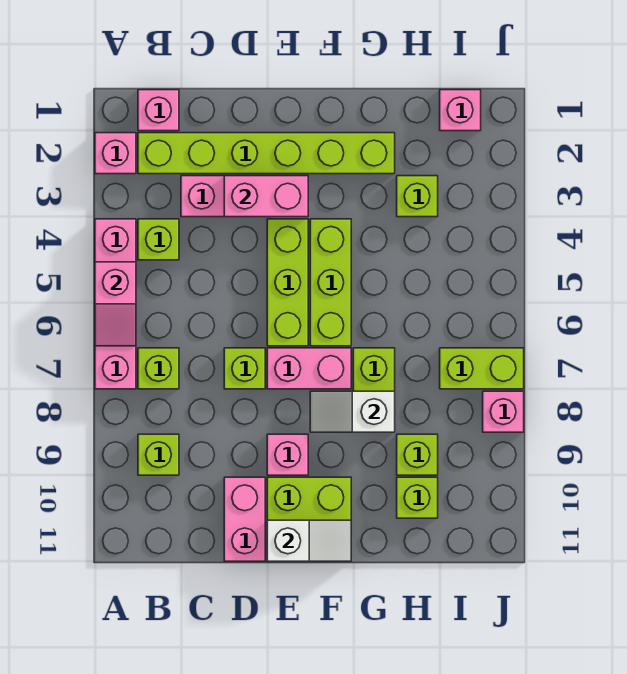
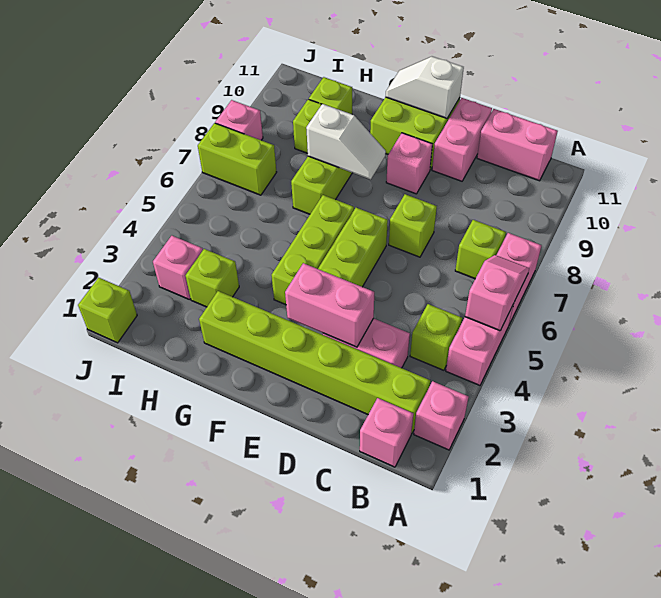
lime 1x1 brick [138,434,179,475] -> lime 1x1 brick moved to [78,278,137,343]
pink 1x2 brick [267,348,351,389] -> pink 1x2 brick moved to [477,109,558,181]
pink 1x1 brick [440,90,481,131] -> pink 1x1 brick moved to [153,236,203,299]

